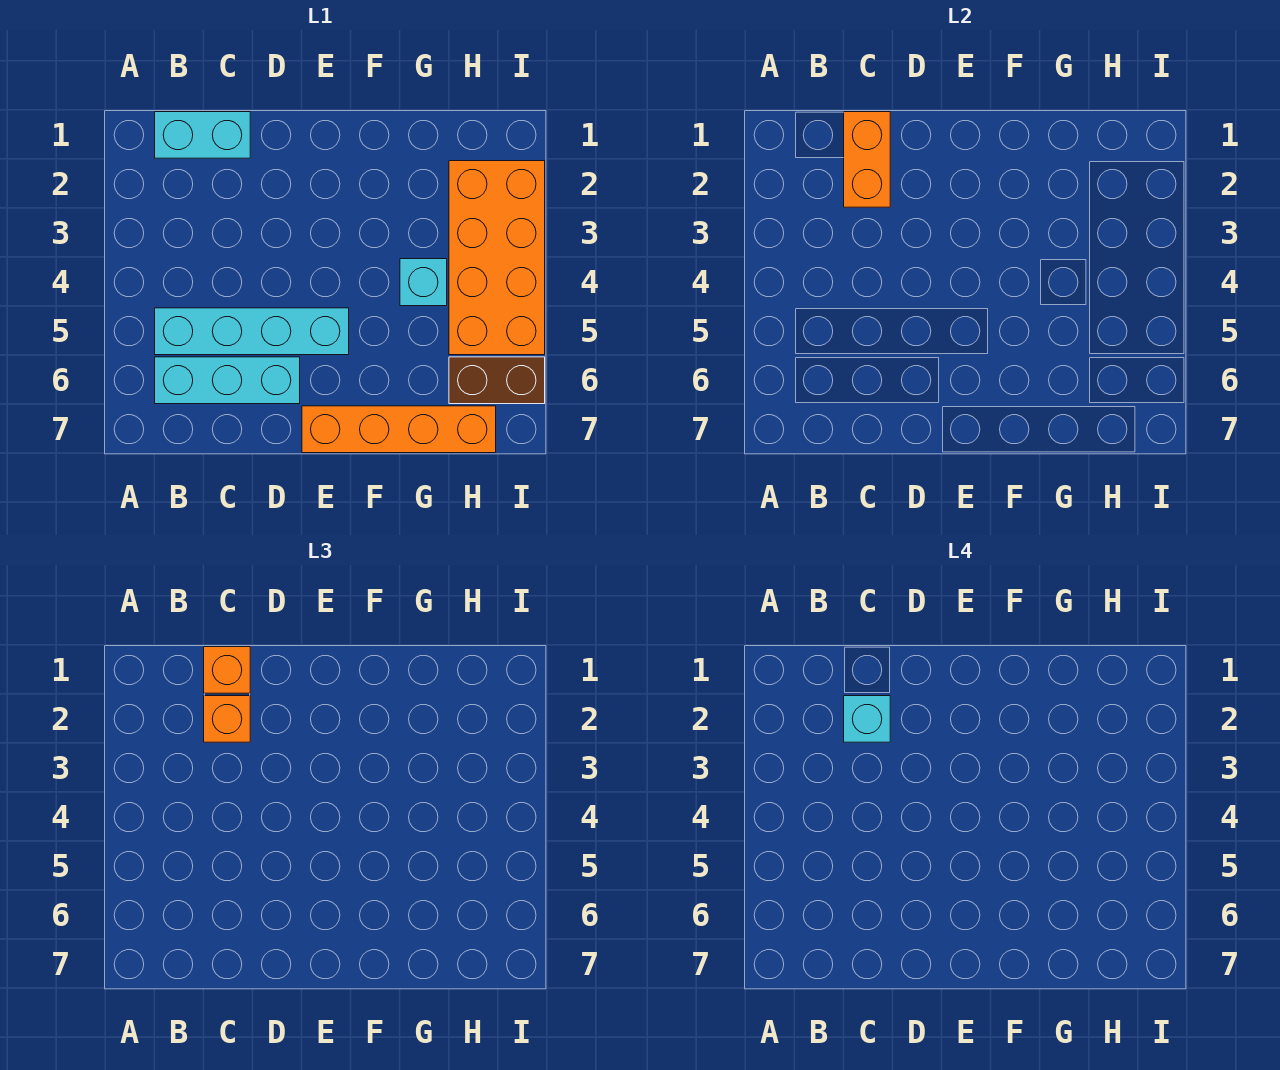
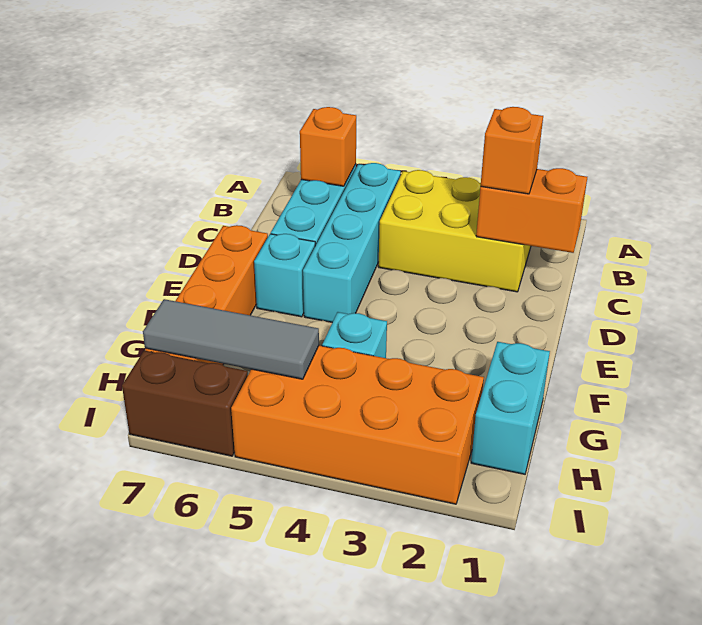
cyan 1x2 brick [155,112,250,158] -> cyan 1x2 brick moved to [471,342,550,474]
none -> yellow 2x3 brick [378,170,531,292]
orange 1x1 brick [204,647,250,693] -> orange 1x1 brick moved to [300,107,356,186]
cyan 1x1 brick [844,696,890,742] -> cyan 1x1 brick moved to [254,234,315,317]
none -> grey 1x3 tile [143,299,319,379]
brown 1x2 brick [449,357,545,404] -> brown 1x2 brick turned to [122,351,248,456]

